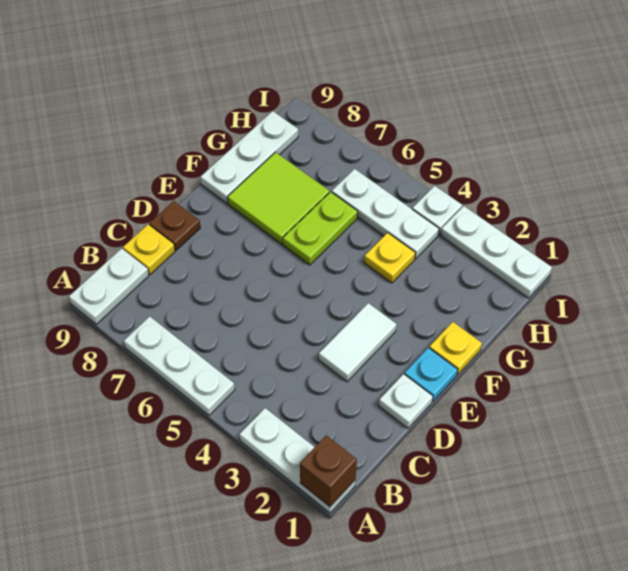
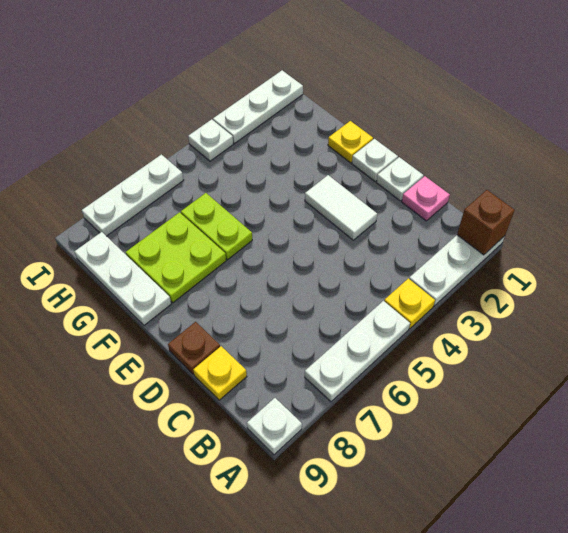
white 1x2 plate [69,248,149,324] -> white 1x1 plate [247,398,302,455]
none -> pink 1x1 plate [402,176,450,221]
cyan 1x1 plate [405,348,458,401] -> white 1x1 plate [352,139,398,181]
lime 2x2 tile [228,152,329,244] -> lime 2x2 plate [126,212,226,303]
yellow 1x1 plate [364,233,415,283] -> yellow 1x1 plate moved to [384,278,435,329]
white 1x3 plate [332,169,439,259] -> white 1x3 plate moved to [82,155,184,236]

